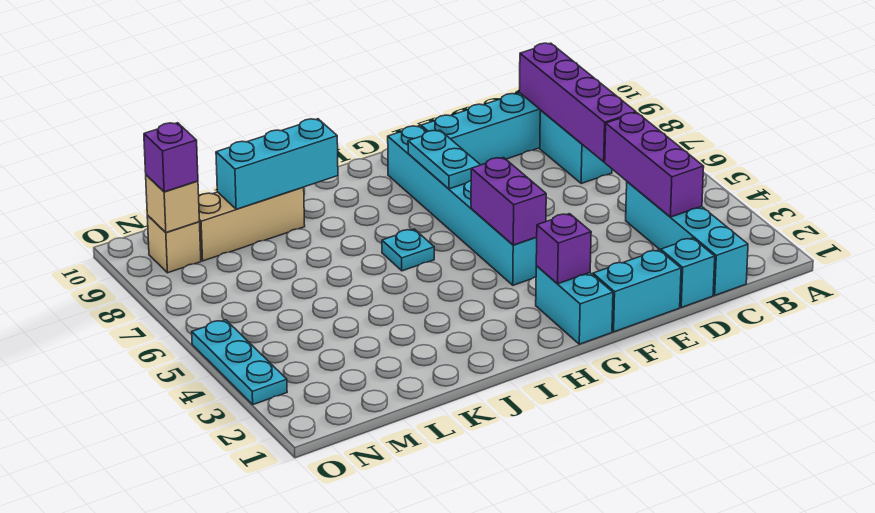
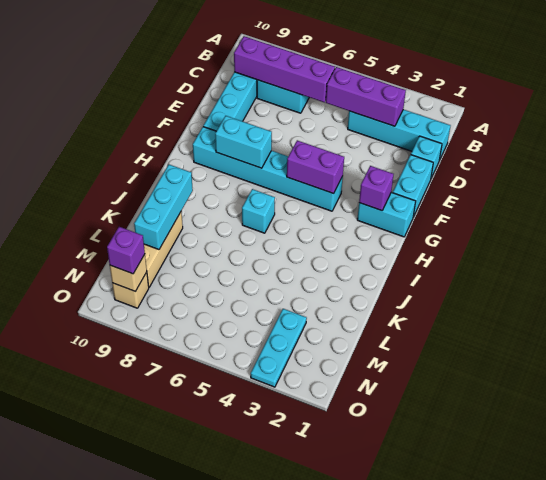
cyan 1x2 plate [408,130,480,189] -> cyan 1x2 brick [215,116,272,168]
cyan 1x1 plate [382,229,434,271] -> cyan 1x1 brick [242,189,275,233]
cyan 1x3 plate [192,320,287,404] -> cyan 1x3 plate turned to [251,309,307,387]

